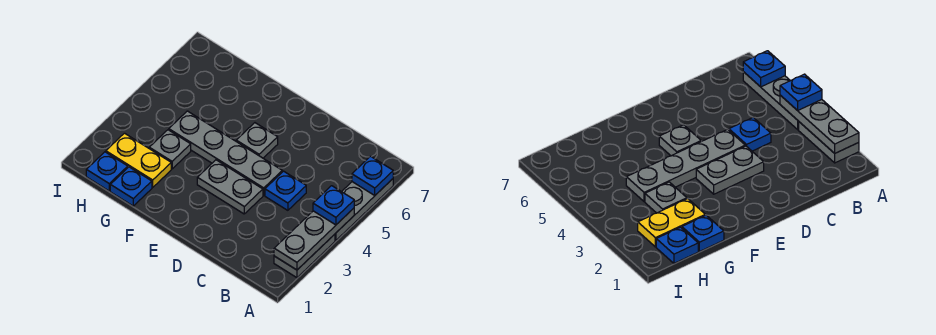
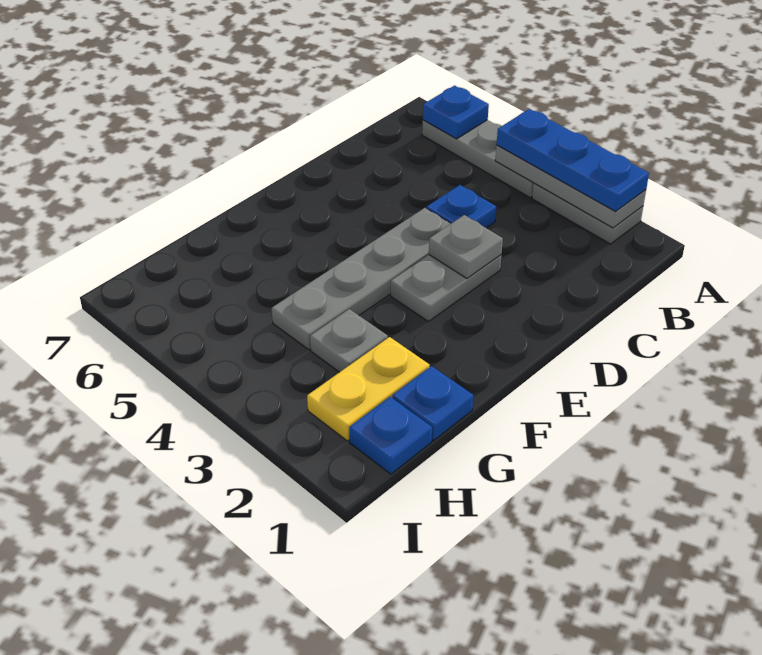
blue 1x1 plate [313,186,354,225] -> blue 1x3 plate [497,109,649,211]
grey 1x1 plate [236,123,278,158] -> grey 1x1 plate moved to [429,215,503,278]

